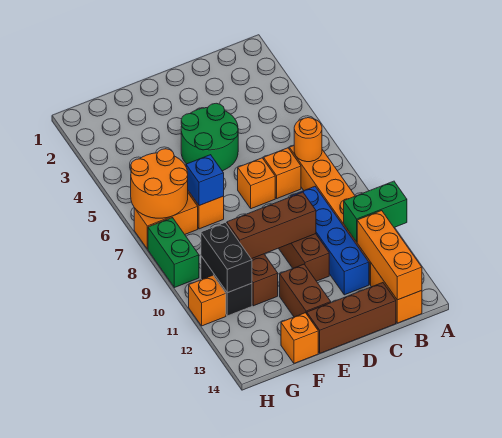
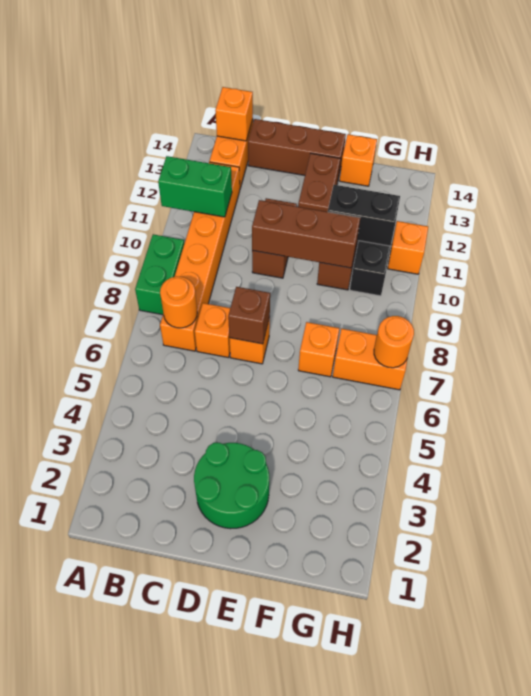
orange 1x3 brick [357,211,422,300] -> orange 1x1 brick [215,87,253,141]
blue 1x4 brick [291,187,369,295] -> none
green 2x2 round brick [181,103,238,171] -> green 2x2 round brick moved to [194,443,269,529]
none -> brown 1x1 brick [228,287,270,344]
blue 1x1 brick [186,155,224,206] -> none
orange 2x2 round brick [131,149,188,218] -> orange 1x1 round brick [374,316,414,368]
black 1x2 brick [201,223,252,293] -> black 1x2 brick turned to [328,185,400,246]
green 1x2 brick [148,218,199,288] -> green 1x2 brick moved to [135,234,184,315]

